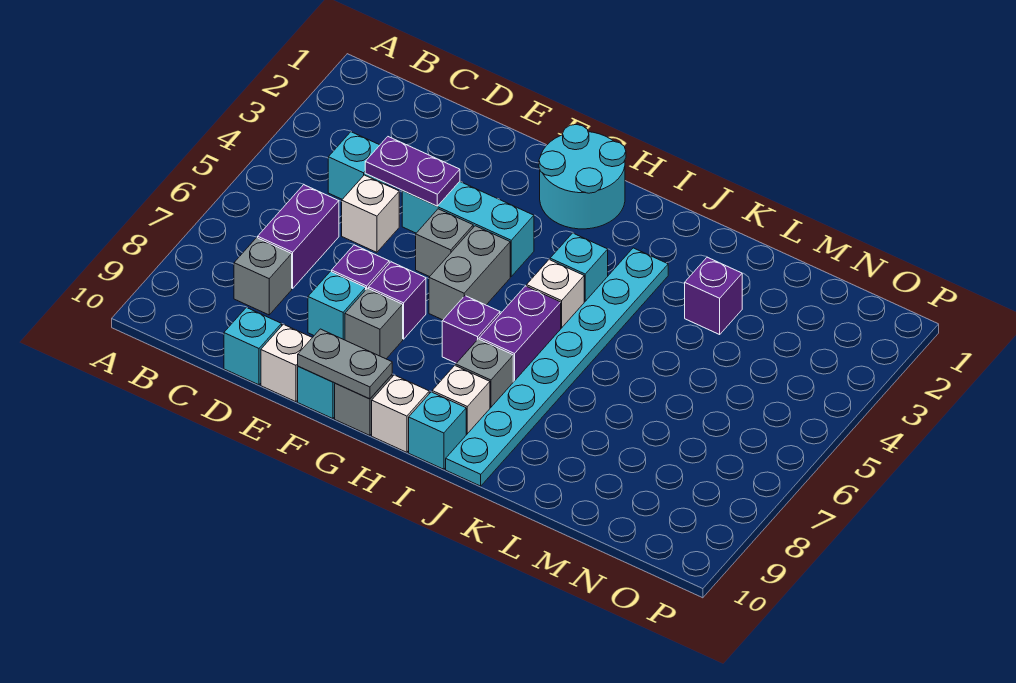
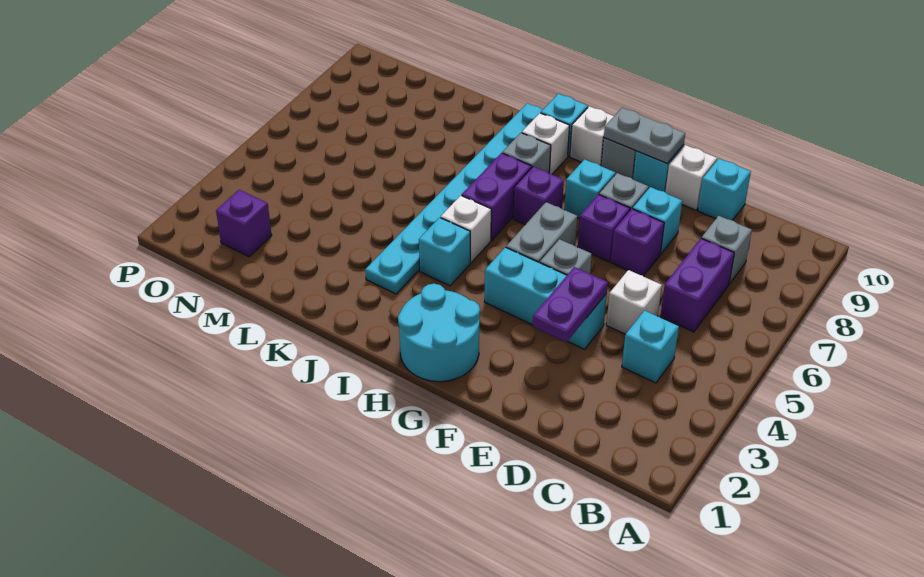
purple 1x2 plate [365,137,460,206] -> purple 1x2 plate turned to [533,267,608,342]
none -> cyan 1x1 brick [564,159,615,219]
purple 1x1 brick [685,257,742,334] -> purple 1x1 brick moved to [216,190,272,257]

